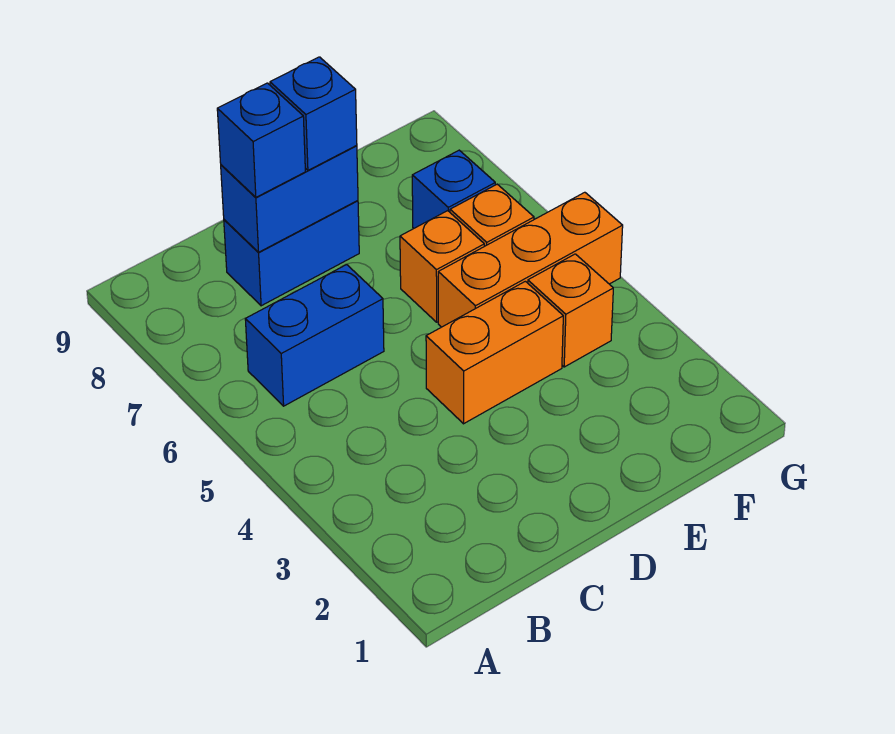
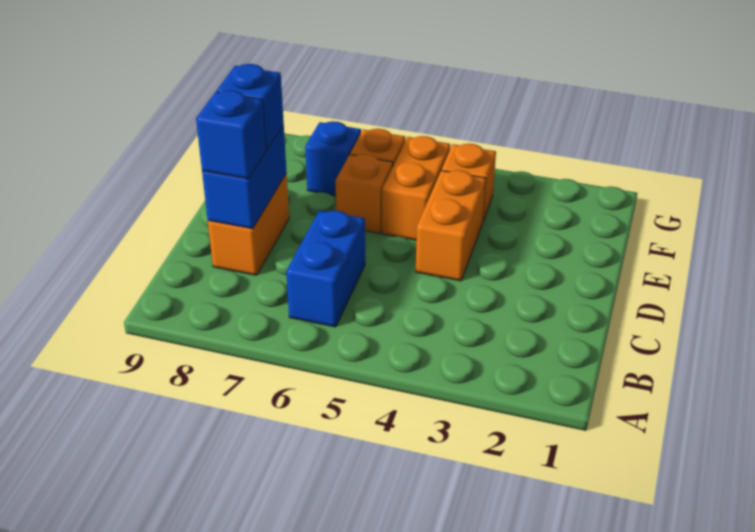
blue 1x2 brick [224,201,359,306] -> orange 1x2 brick [208,174,289,275]
orange 1x3 brick [438,192,623,327] -> orange 1x2 brick [382,136,450,240]

